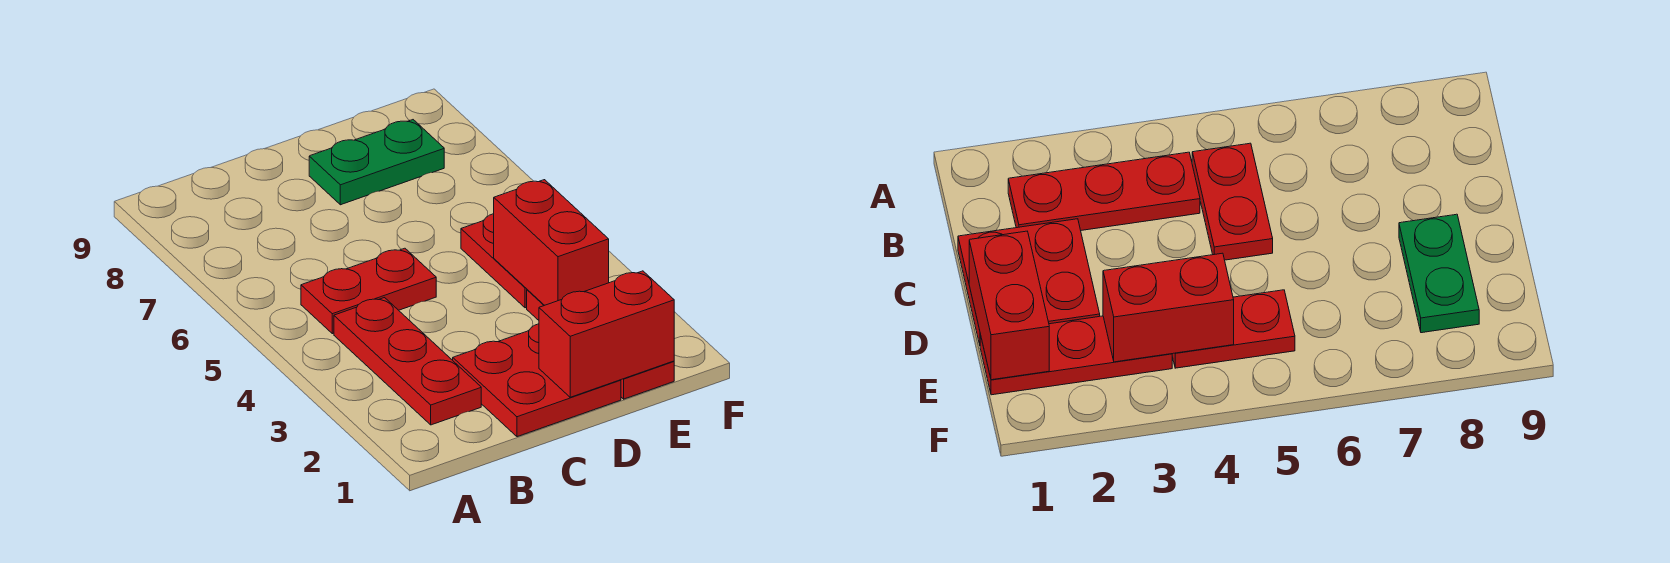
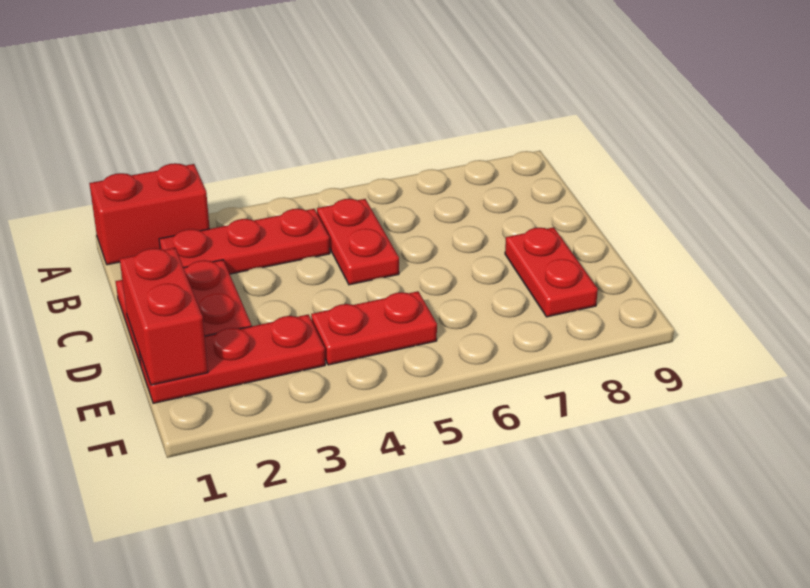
green 1x2 plate [309,120,444,205] -> red 1x2 plate [505,227,598,317]
red 1x2 brick [494,180,609,305] -> red 1x2 brick moved to [89,163,210,265]

